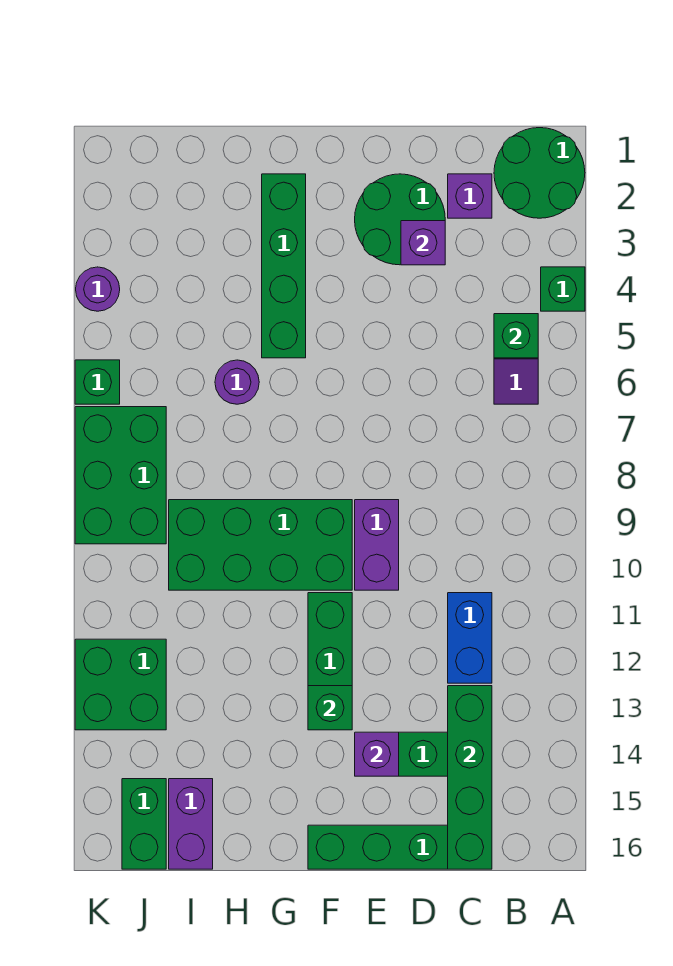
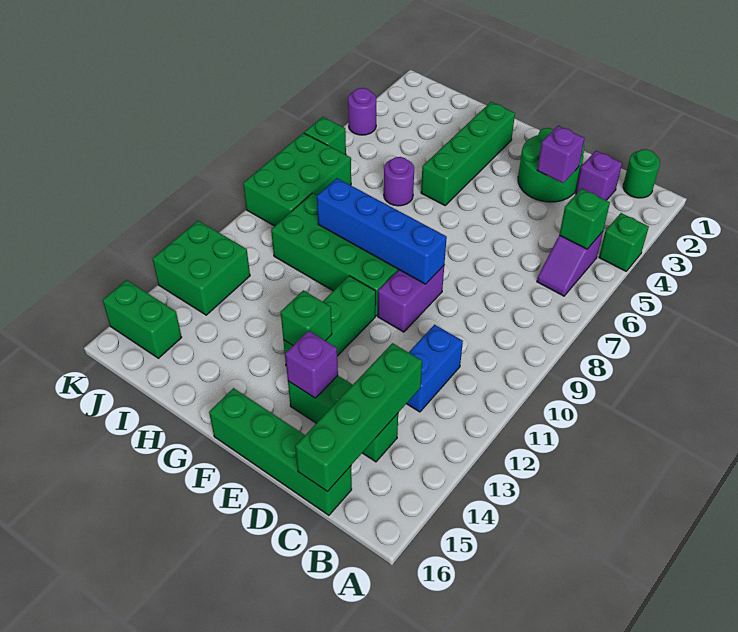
green 2x2 round brick [494,128,585,218] -> green 1x1 round brick [623,149,660,198]
none -> blue 1x4 brick [317,178,447,284]
purple 1x2 brick [169,779,213,869] -> none
green 1x2 brick [122,779,166,869] -> green 1x2 brick turned to [103,280,182,358]

